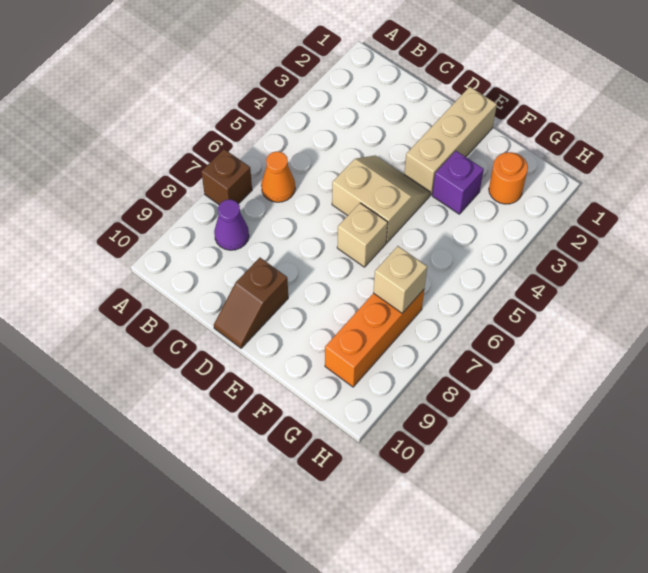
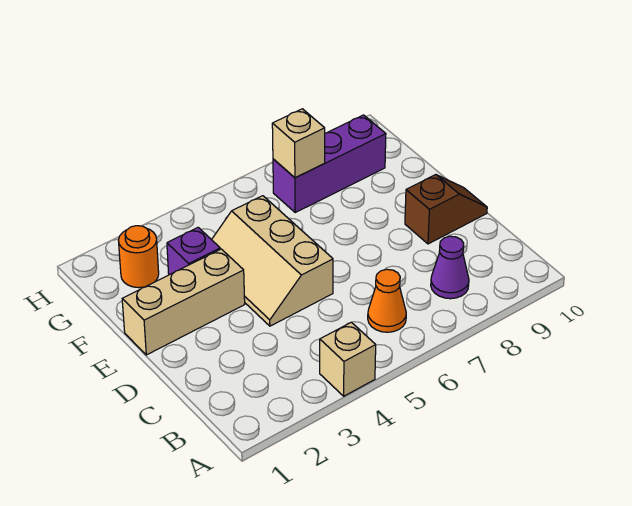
brown 1x1 brick [201,149,252,205] -> none
tan 2x2 slope [332,155,430,243] -> tan 2x3 slope [212,196,333,326]
tan 1x1 brick [337,203,388,267] -> tan 1x1 brick moved to [320,322,376,396]
orange 1x3 brick [325,290,424,387] -> purple 1x3 brick [273,115,386,212]

